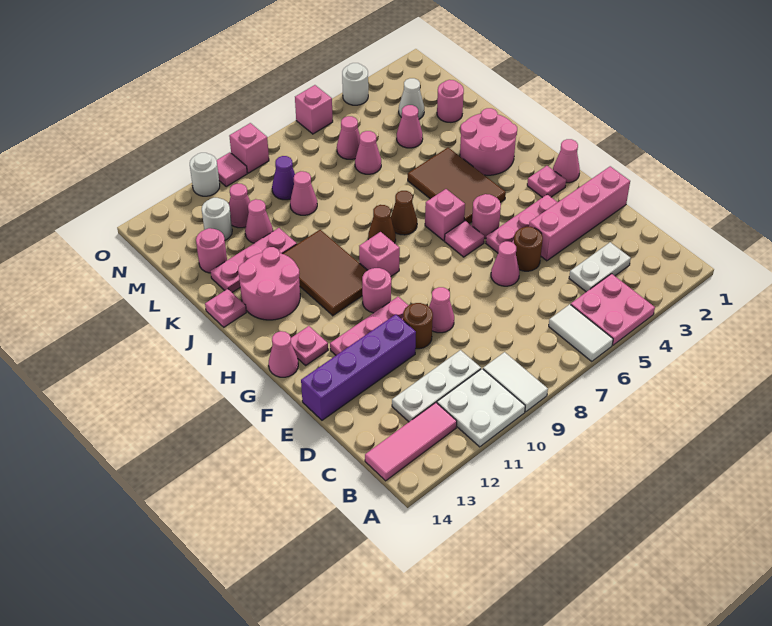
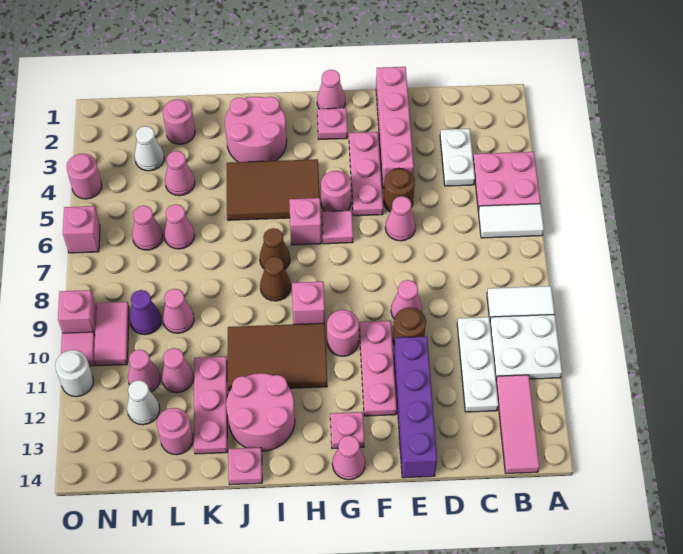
white 1x1 round brick [202,198,232,240] -> white 1x1 cone [127,380,160,425]
none -> pink 1x2 tile [94,302,129,366]
white 1x1 round brick [342,63,368,105] -> pink 1x1 round brick [66,153,102,199]

